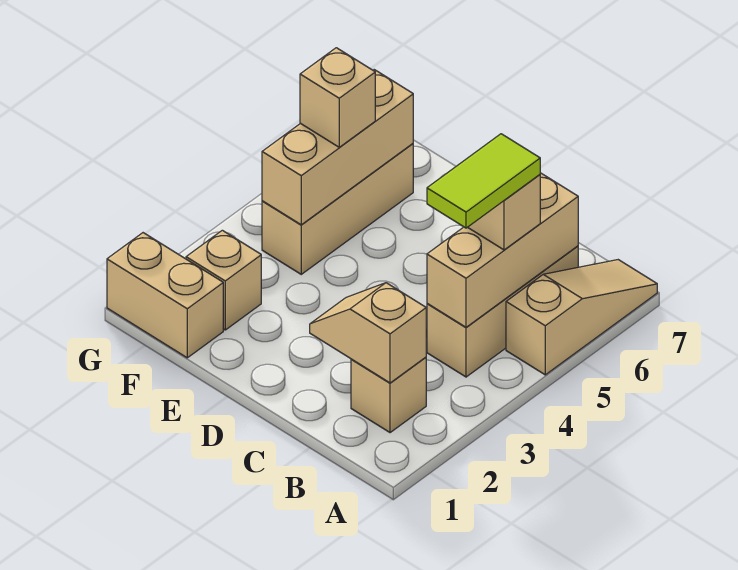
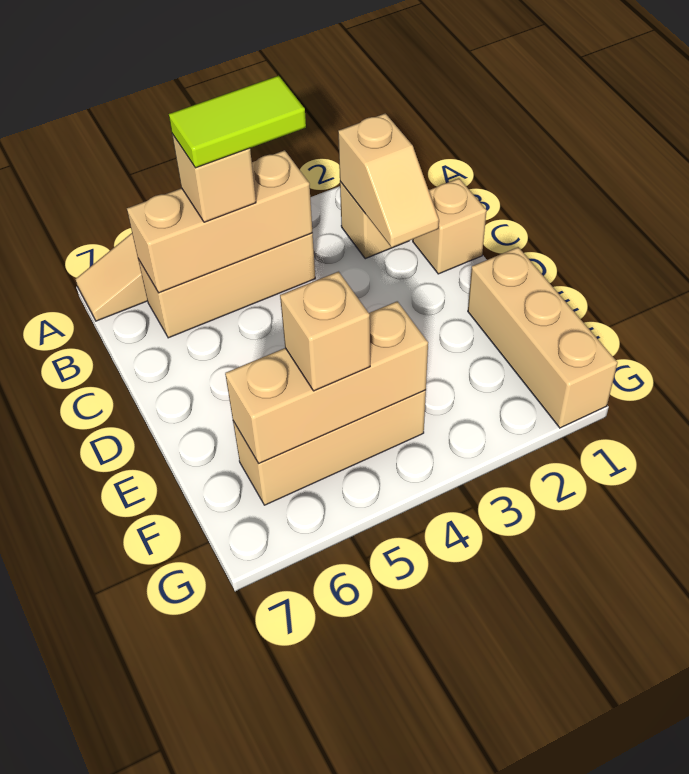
tan 1x2 brick [107,233,223,358] -> tan 1x3 brick [468,247,618,428]
tan 1x1 brick [186,230,261,330] -> tan 1x1 brick moved to [413,178,487,274]

